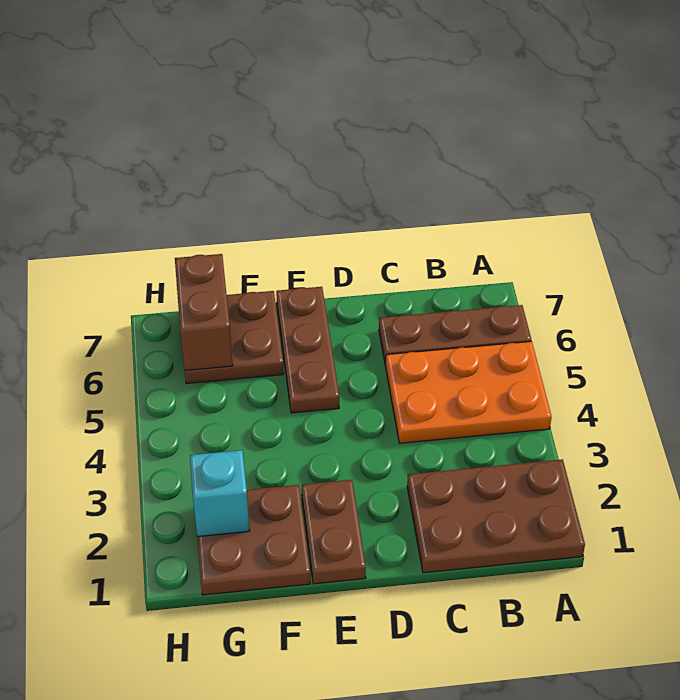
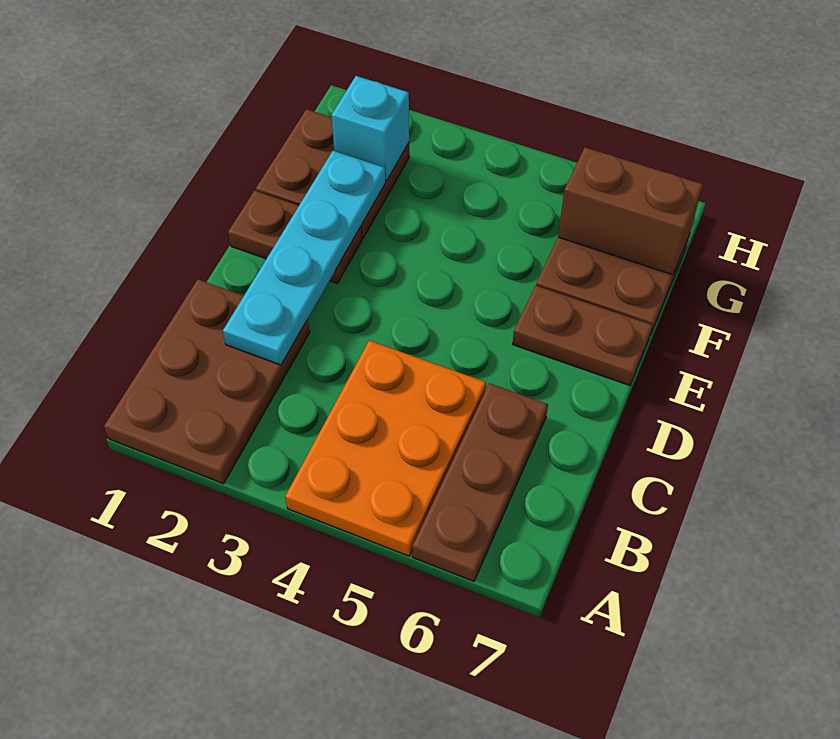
none -> cyan 1x4 plate [223,151,386,365]
brown 1x3 plate [276,287,339,413] -> brown 1x2 plate [513,286,653,385]

